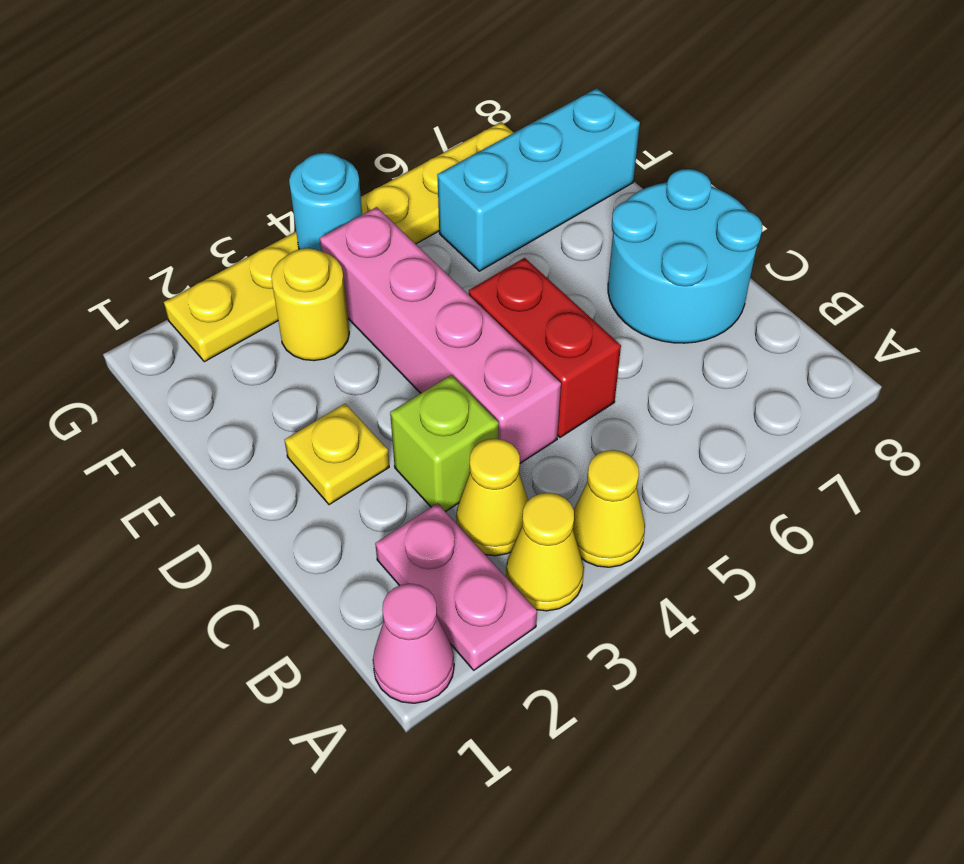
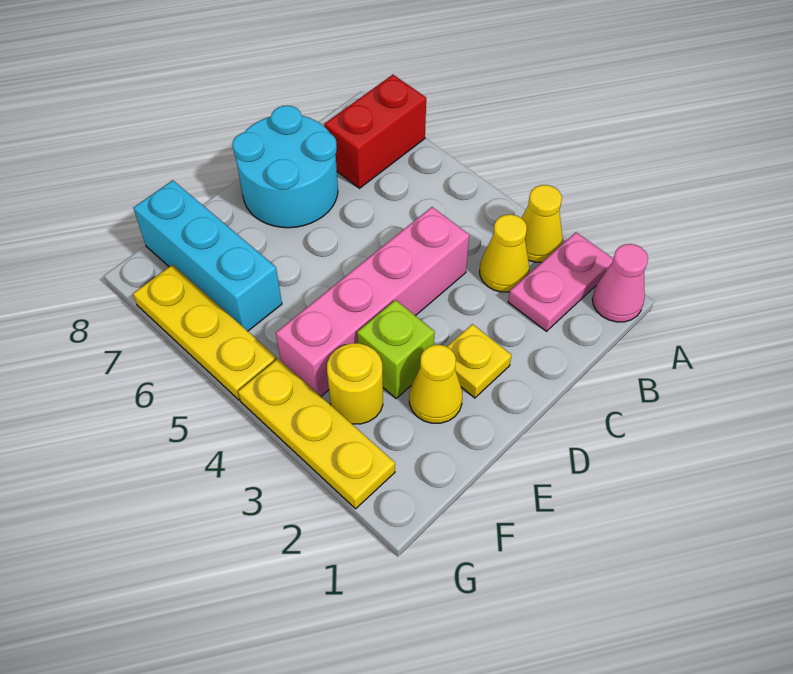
yellow 1x1 cone [573,450,645,567] -> yellow 1x1 cone moved to [409,345,462,423]
lime 1x1 brick [390,375,499,512] -> lime 1x1 brick moved to [357,300,435,398]
red 1x2 brick [469,258,621,437] -> red 1x2 brick moved to [324,75,426,188]
cyan 1x1 round brick [289,153,362,251] -> none

